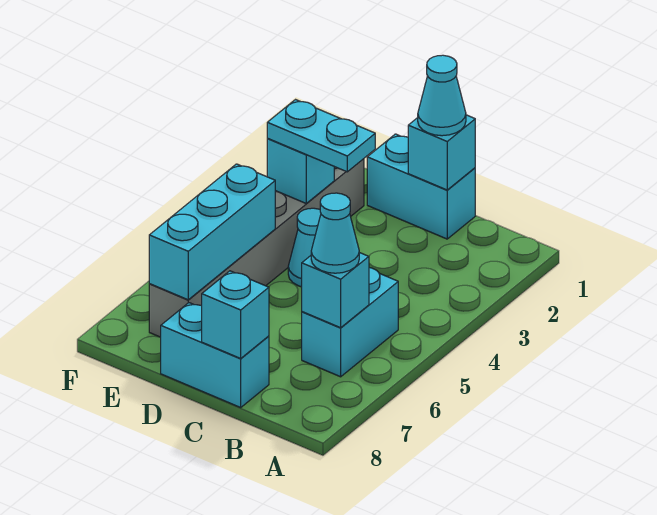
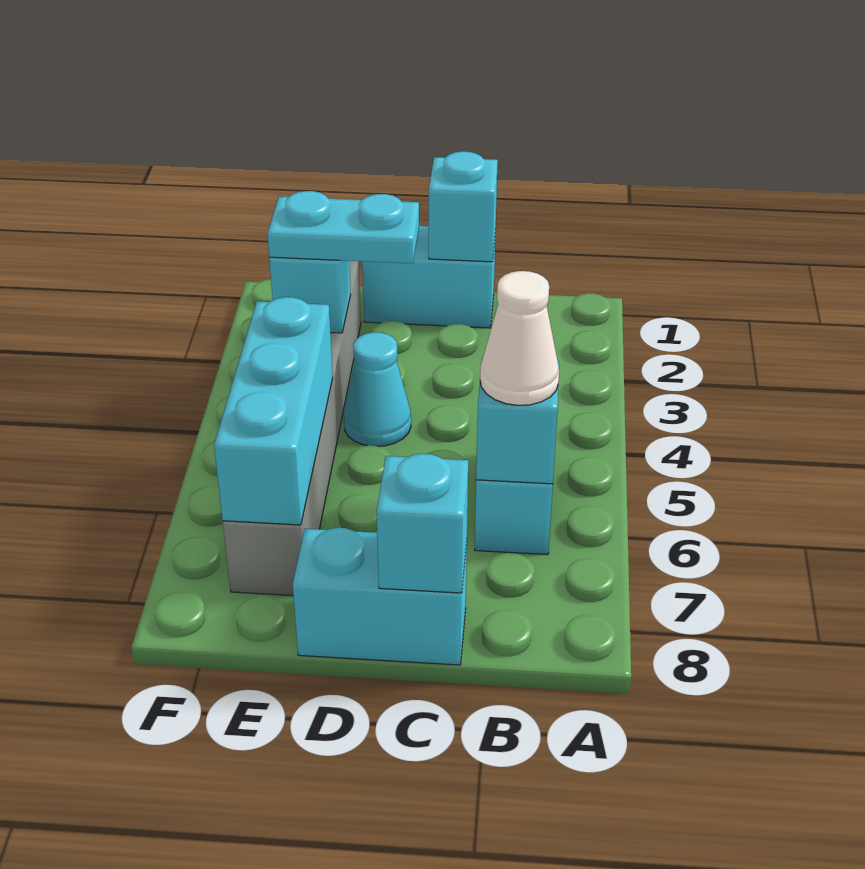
cyan 1x1 cone [311,193,359,273] -> white 1x1 cone [480,271,559,405]
cyan 1x1 cone [418,55,466,136] -> none

